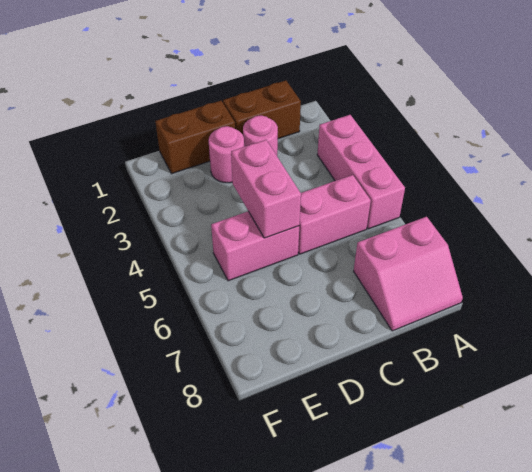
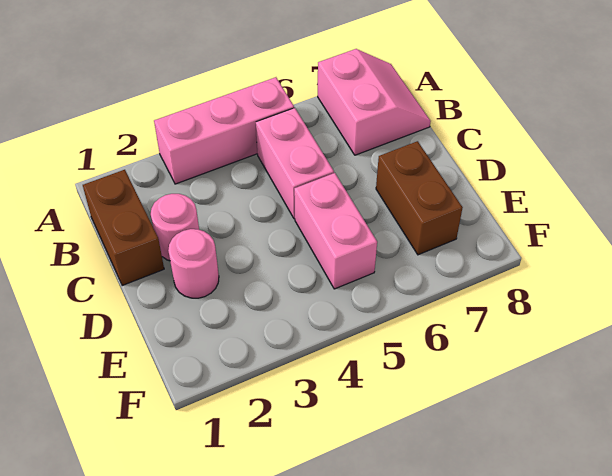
brown 1x2 brick [155,101,235,174] -> brown 1x2 brick moved to [376,141,463,255]
pink 1x2 brick [231,140,301,238] -> none

